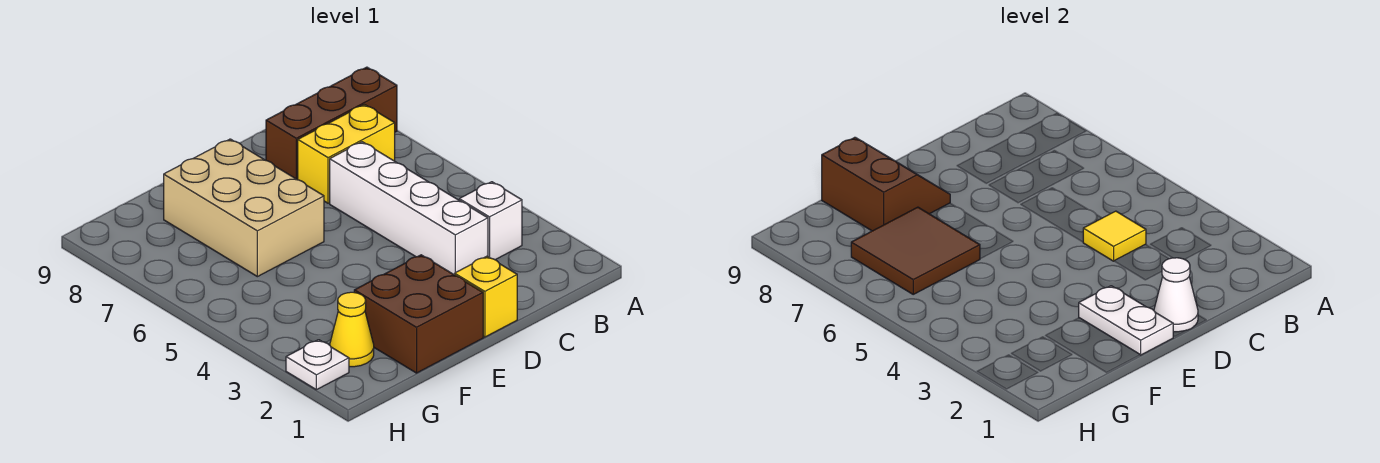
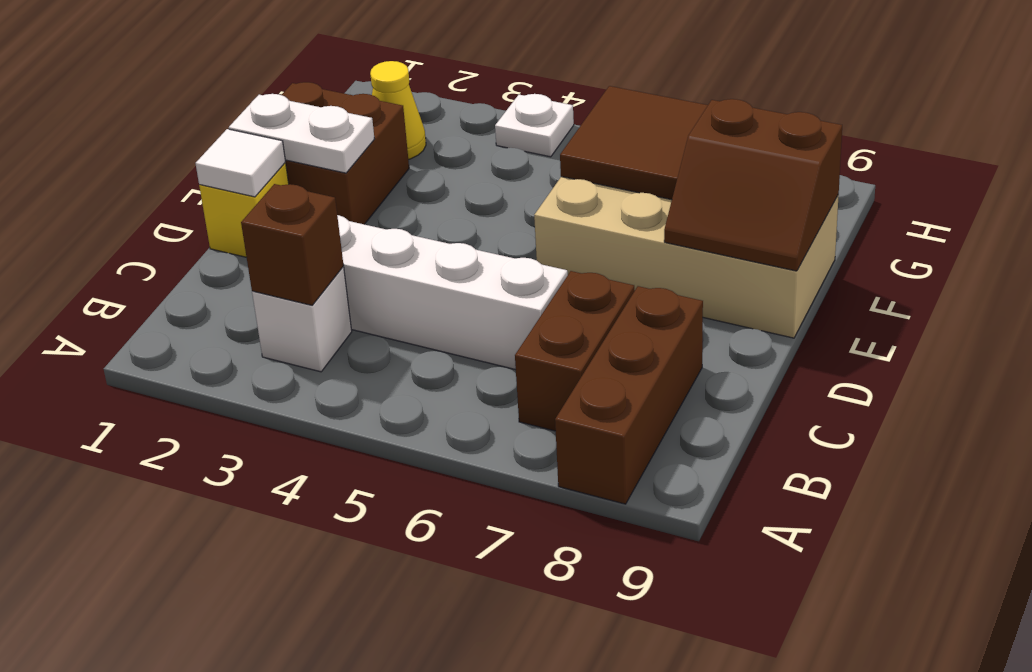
none -> brown 1x1 brick [241,184,344,305]
yellow 1x2 brick [298,105,395,203] -> brown 1x2 brick [515,271,635,431]
yellow 1x1 tile [1083,211,1146,261] -> none
white 1x1 cone [1154,258,1198,332] -> white 1x1 tile [195,129,285,197]
tan 2x3 brick [164,139,324,277] -> tan 2x4 brick [534,177,839,338]
white 1x1 plate [286,340,349,390] -> white 1x1 plate moved to [495,94,574,157]

